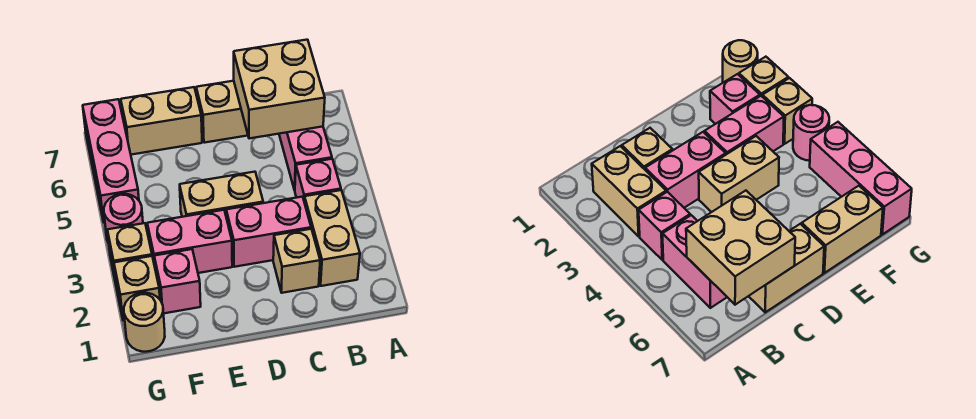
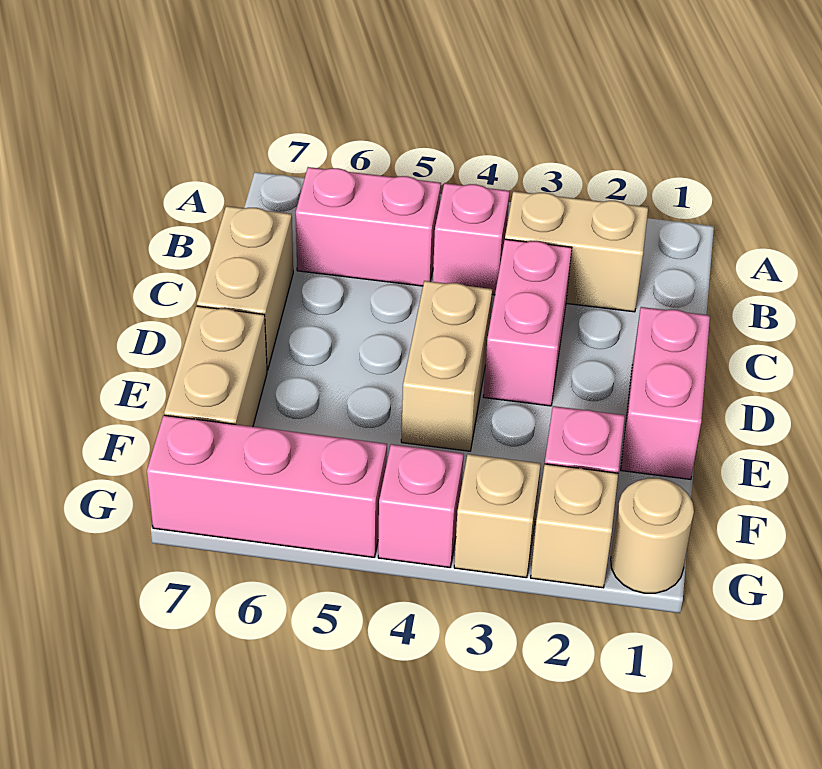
tan 2x2 brick [234,40,325,139] -> none
tan 1x1 brick [273,229,320,293] -> none
pink 1x2 brick [147,210,232,273] -> pink 1x2 brick moved to [621,307,710,479]
pink 1x1 round brick [104,194,143,243] -> pink 1x1 brick [378,444,464,568]

